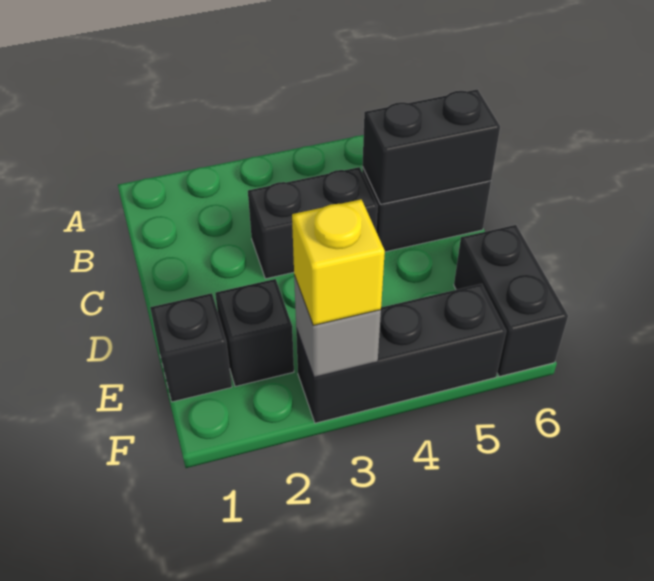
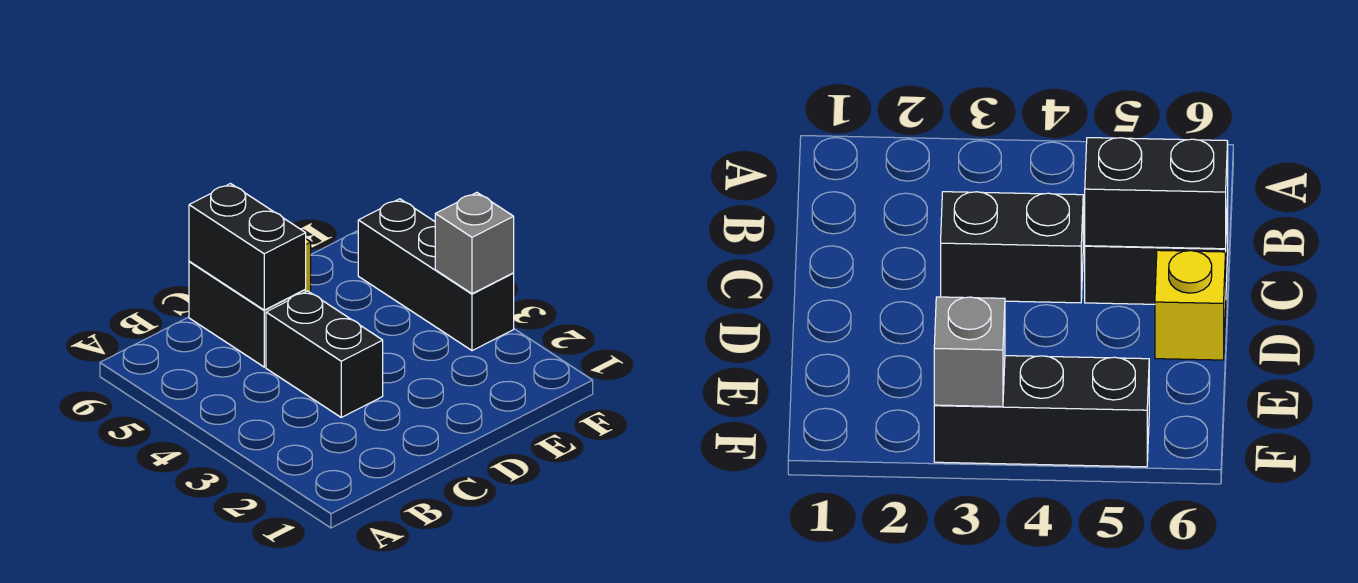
black 1x1 brick [150,293,232,402] -> none
black 1x1 brick [215,279,294,386] -> none
black 1x2 brick [454,225,568,377] -> none
yellow 1x1 brick [292,199,385,325] -> yellow 1x1 brick moved to [1155,250,1226,360]

